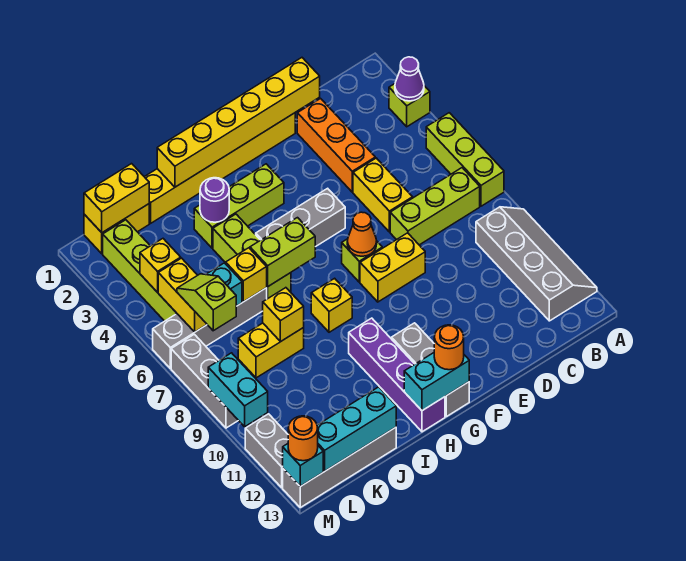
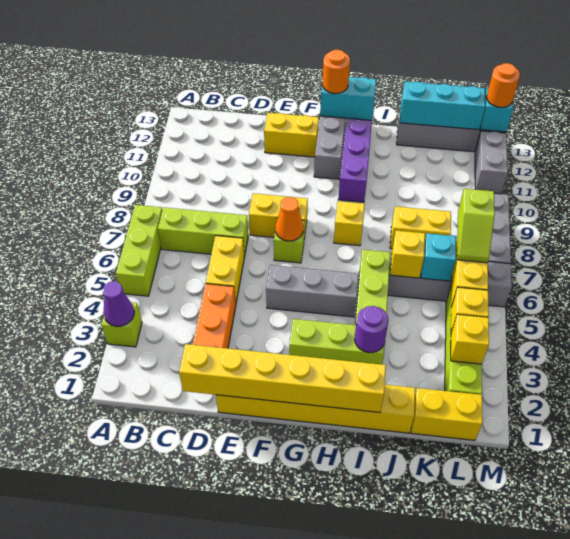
grey 2x4 slope [476,207,597,321] -> none
lime 1x2 brick [250,218,315,287] -> none
yellow 1x1 brick [263,288,304,342] -> yellow 1x1 brick moved to [451,314,489,364]
yellow 1x2 brick [84,164,149,233] -> yellow 1x2 brick moved to [264,113,319,157]
cyan 1x2 brick [208,353,268,427] -> none

